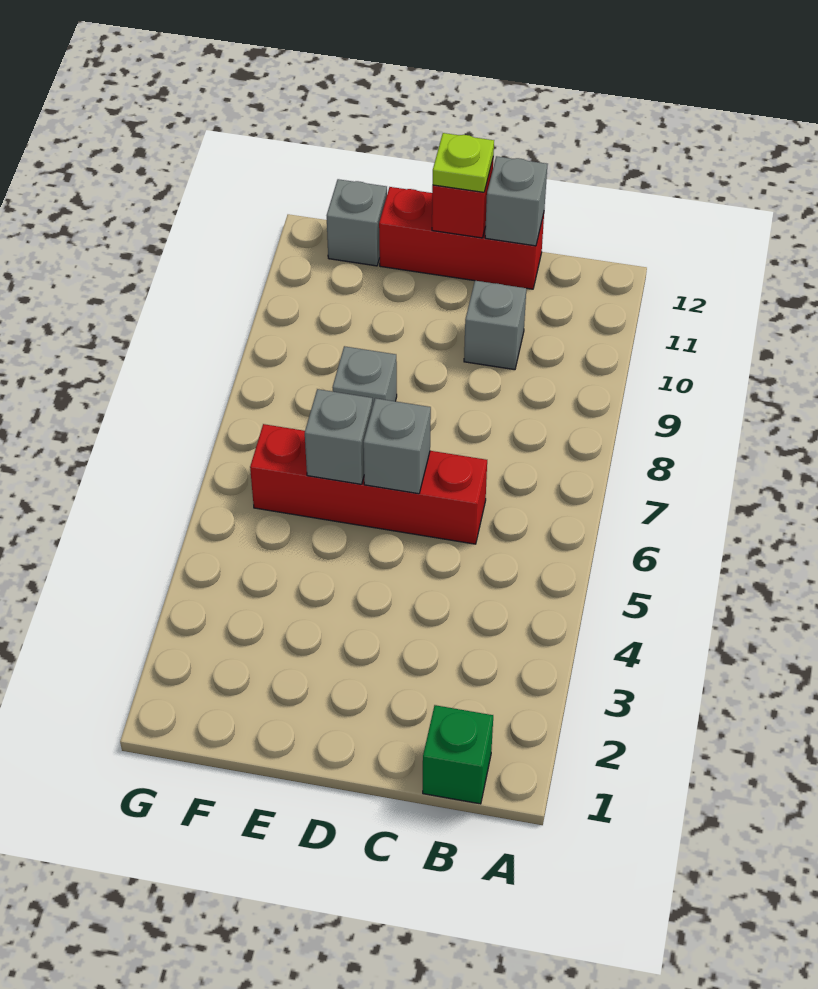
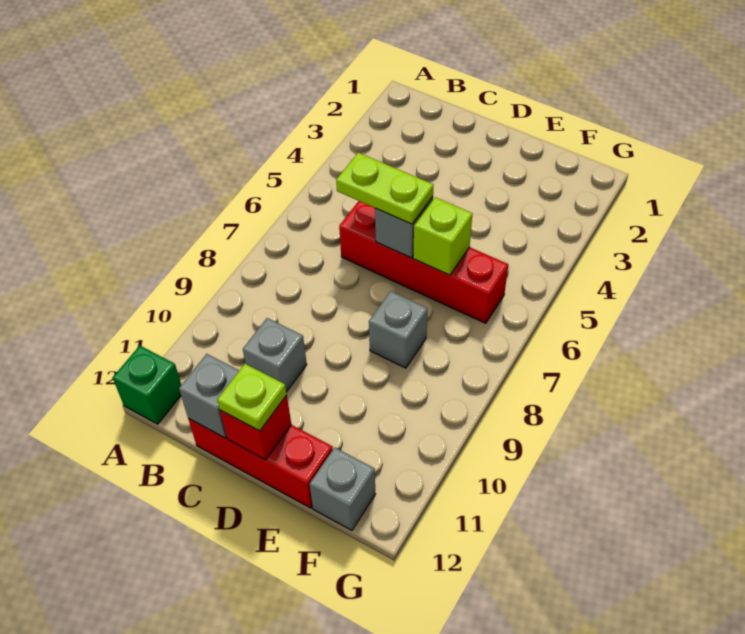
green 1x1 brick [423,705,493,804] -> green 1x1 brick moved to [113,346,181,424]
none -> lime 1x2 plate [336,153,433,224]
grey 1x1 brick [305,389,373,484] -> lime 1x1 brick [413,197,472,275]

